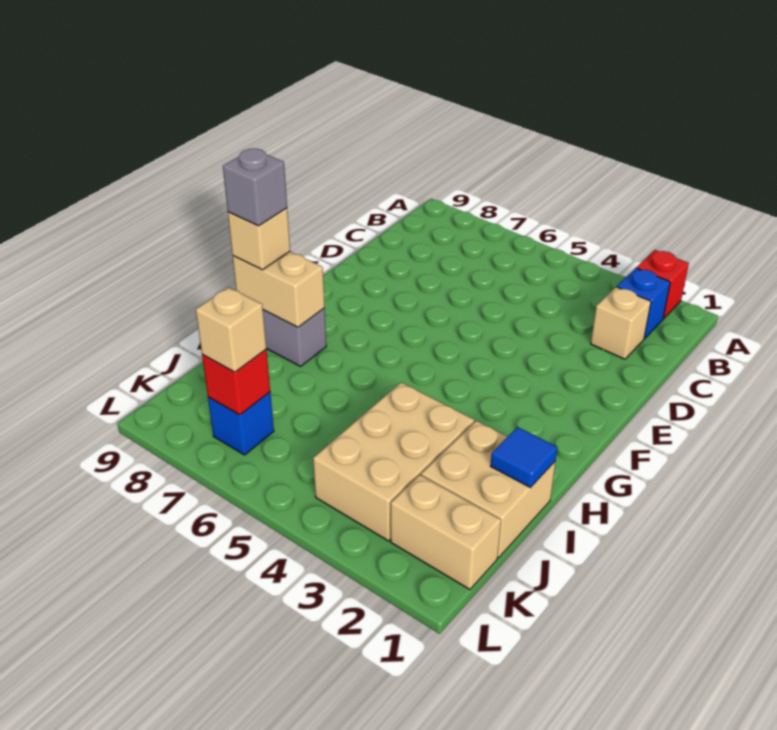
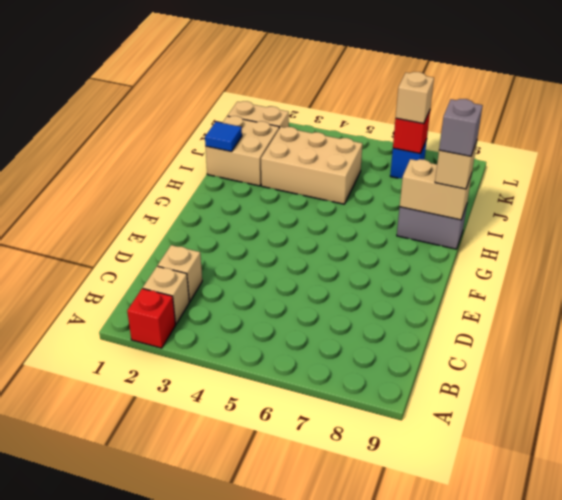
blue 1x1 brick [617,268,670,339] -> tan 1x1 brick [143,266,189,324]
tan 2x3 brick [313,382,474,541] -> tan 2x3 brick turned to [261,127,362,204]

